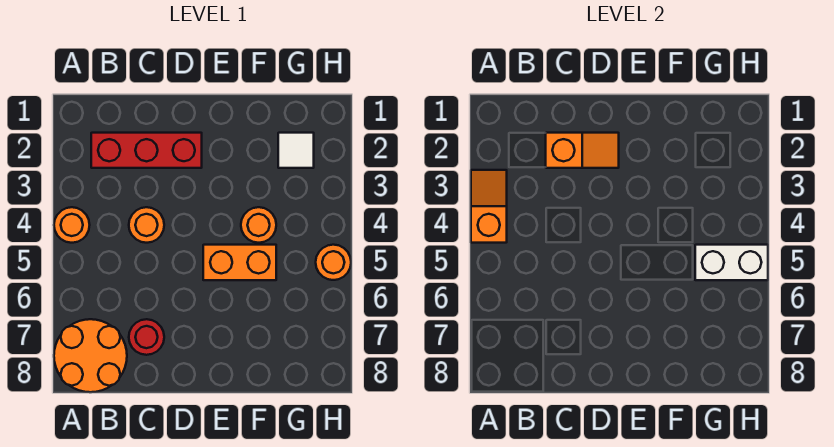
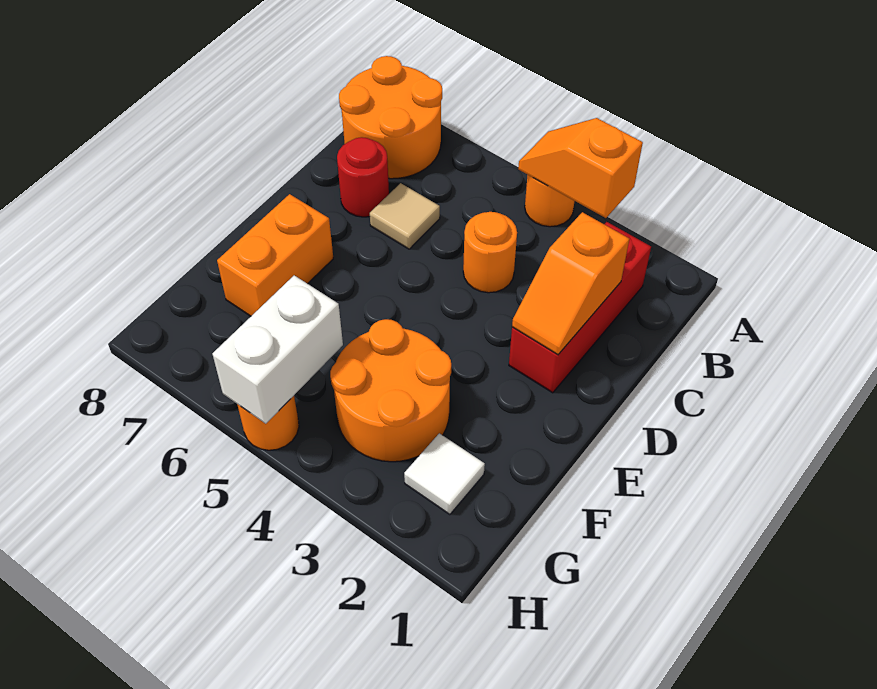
orange 1x2 slope [471,170,507,243] -> orange 1x2 slope turned to [518,118,643,218]
none -> tan 1x1 tile [370,183,440,249]
orange 1x2 brick [203,245,276,280] -> orange 1x2 brick moved to [217,194,333,316]
orange 1x1 round brick [241,207,276,243] -> orange 2x2 round brick [330,319,451,462]

